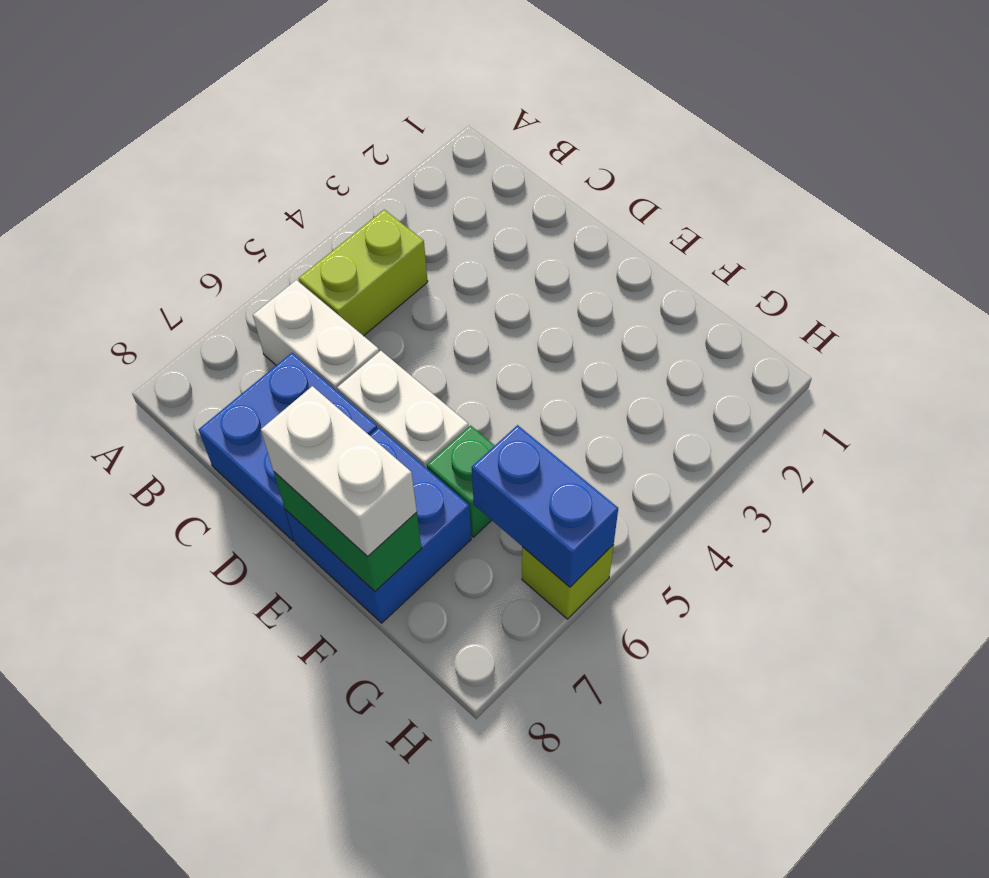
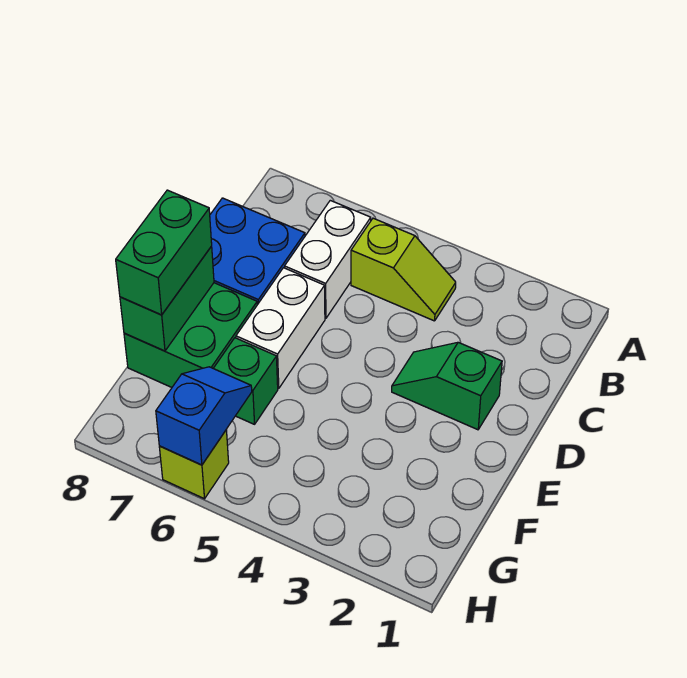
lime 1x2 brick [299,210,428,336] -> lime 1x2 slope [351,218,456,321]
none -> green 1x2 slope [392,342,502,430]
blue 2x2 brick [285,428,471,623] -> green 2x2 brick [124,283,257,387]
white 1x2 brick [261,386,417,557] -> green 1x2 brick [116,190,212,315]
blue 1x2 brick [472,425,618,587] -> blue 1x2 slope [156,367,252,465]

